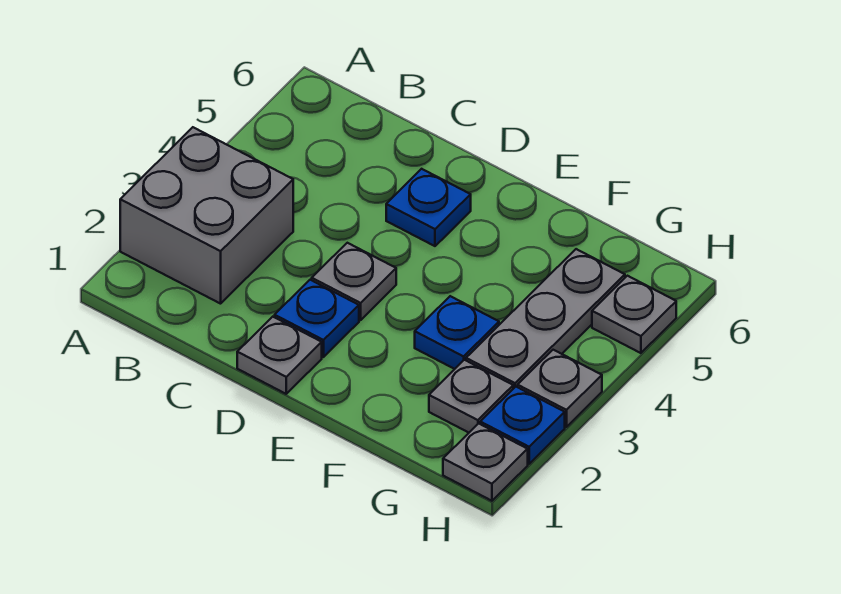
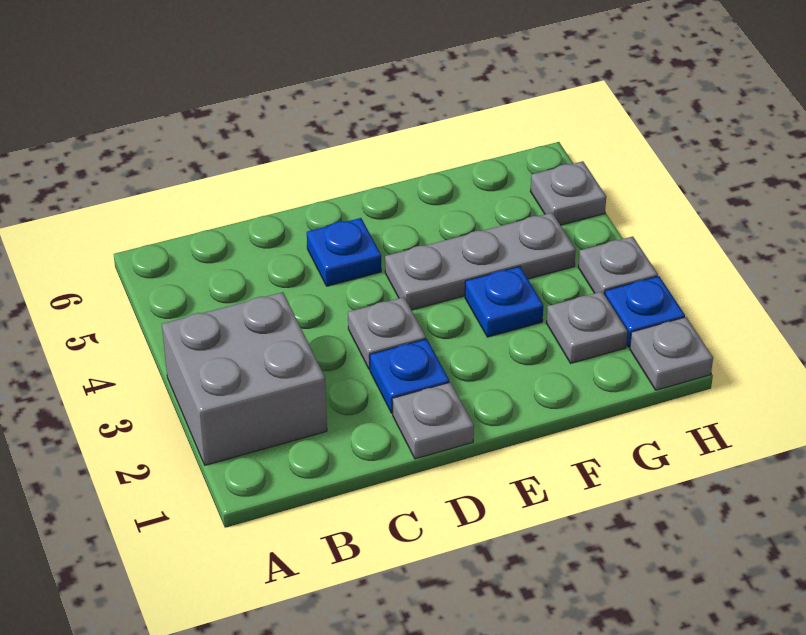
grey 1x3 plate [466,249,625,389] -> grey 1x3 plate turned to [385,213,576,310]

